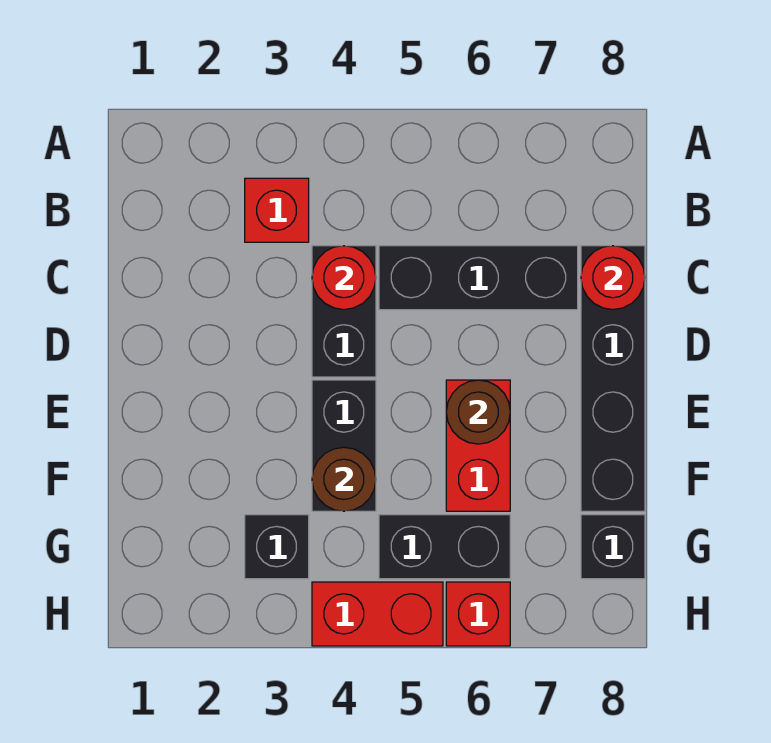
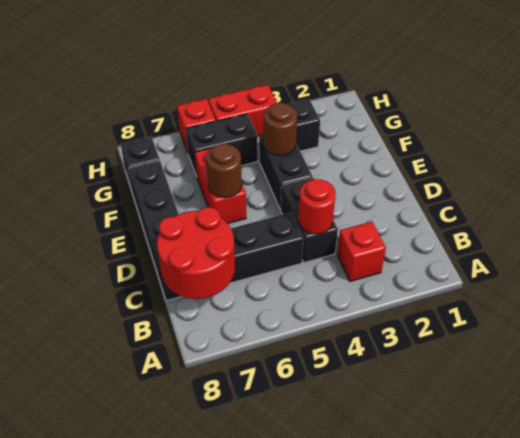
red 1x1 round brick [581,246,645,310] -> red 2x2 round brick [157,207,235,299]

